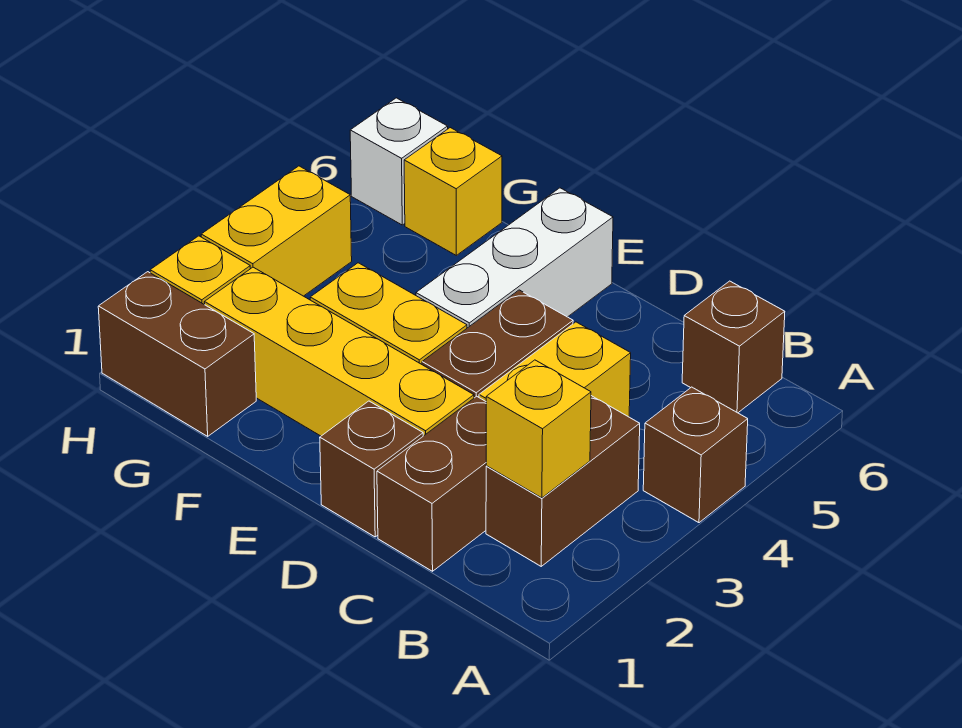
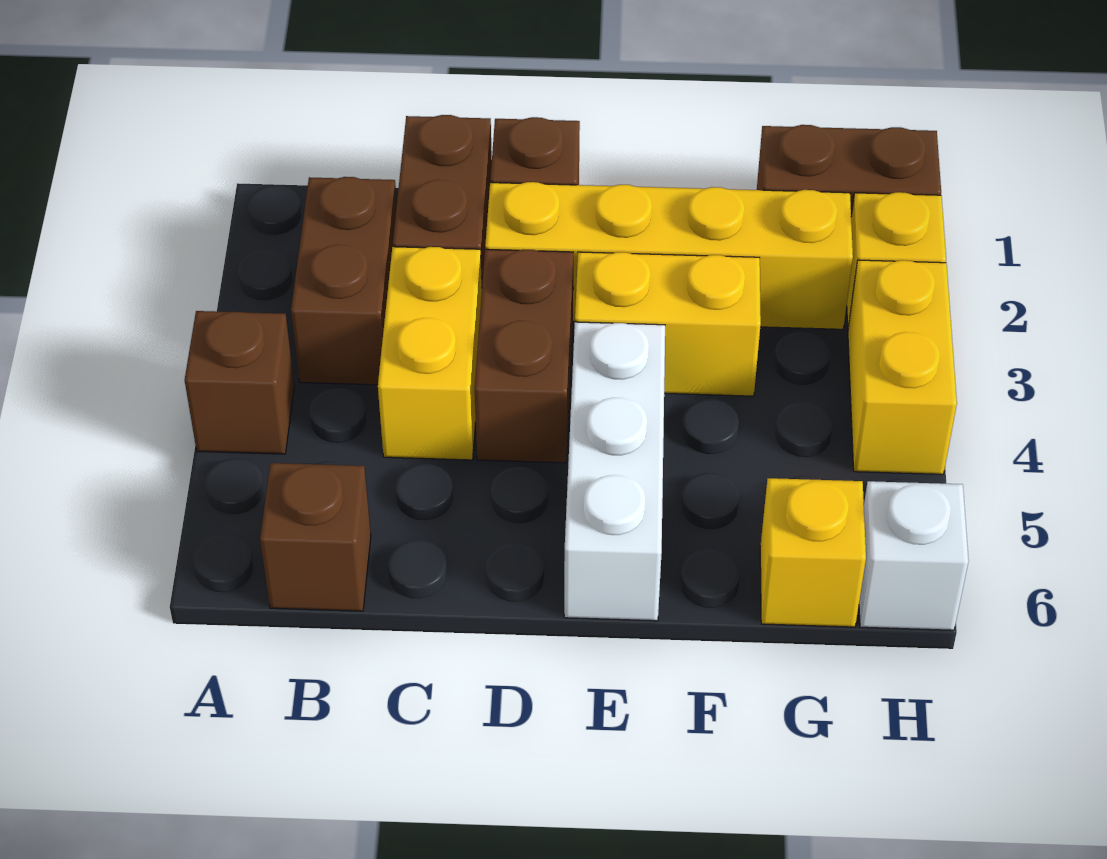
yellow 1x1 brick [486,360,591,498] -> none

